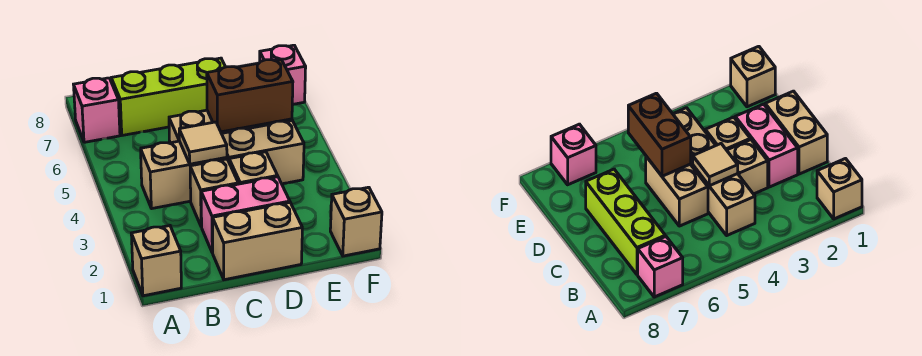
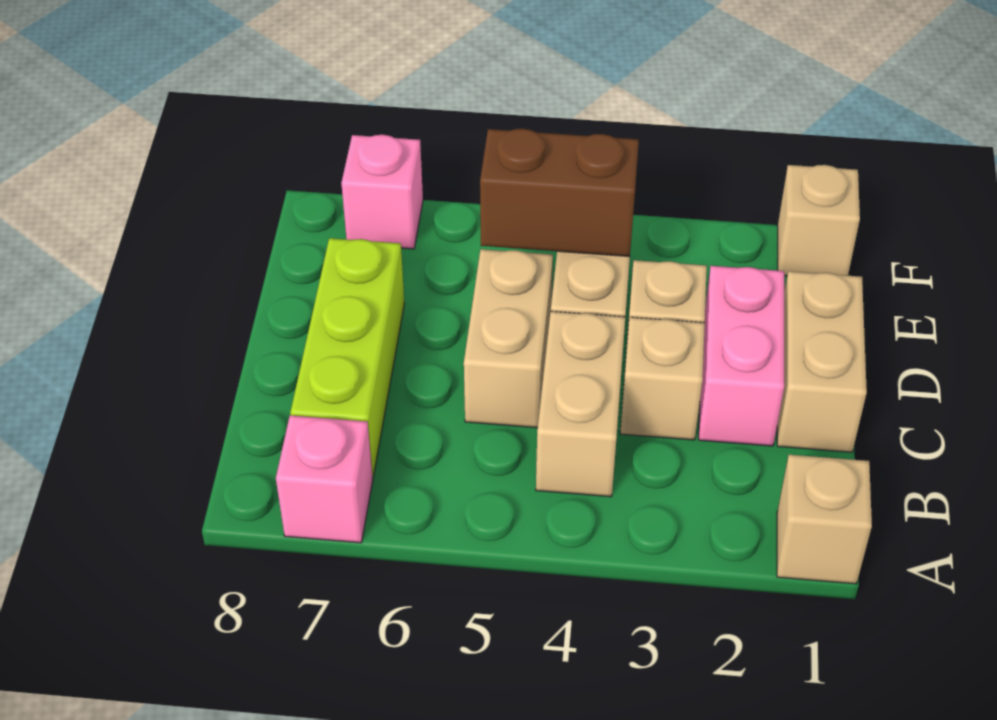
tan 1x1 tile [179,122,227,164] -> none
brown 1x2 brick [207,59,293,132] -> brown 1x2 brick turned to [480,129,639,257]

